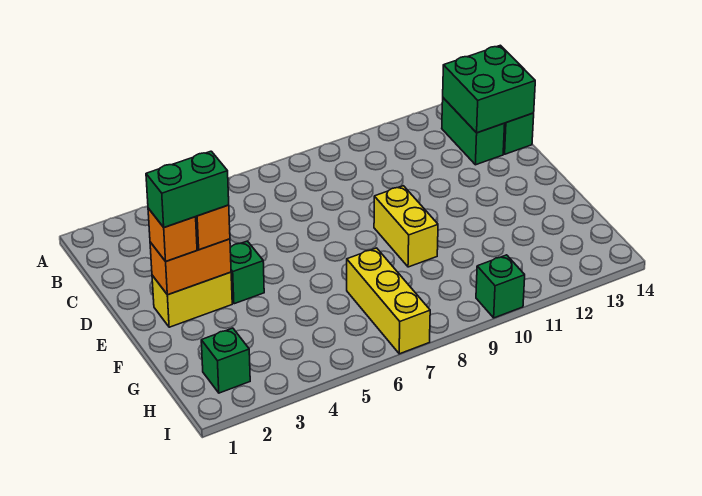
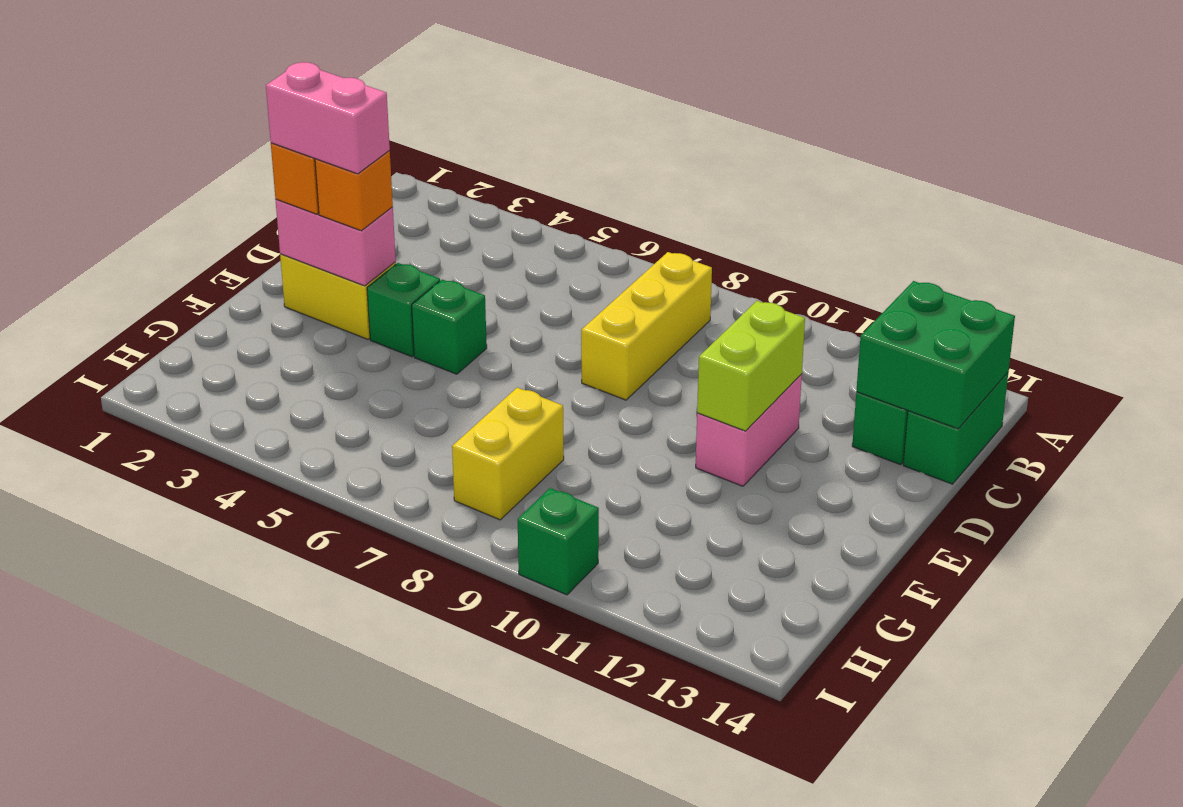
none -> pink 1x2 brick [696,374,802,486]
none -> lime 1x2 brick [697,301,805,431]
orange 1x2 brick [150,239,231,295] -> pink 1x2 brick [276,199,396,286]
green 1x2 brick [146,151,229,227] -> pink 1x2 brick [266,62,390,174]
yellow 1x2 brick [374,186,438,267] -> yellow 1x2 brick moved to [452,388,564,520]
yellow 1x3 brick [347,248,430,354] -> yellow 1x3 brick moved to [581,252,712,400]
green 1x1 brick [201,328,250,393] -> green 1x1 brick moved to [412,279,487,374]

